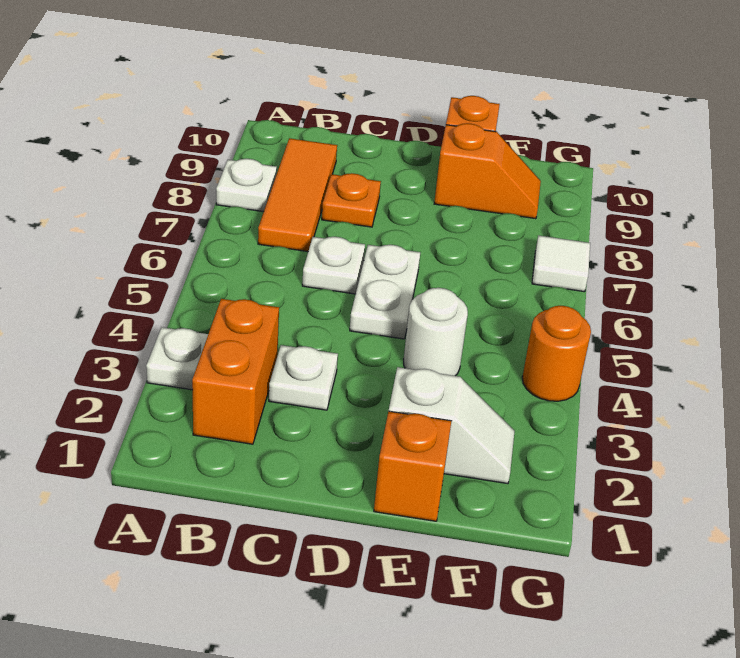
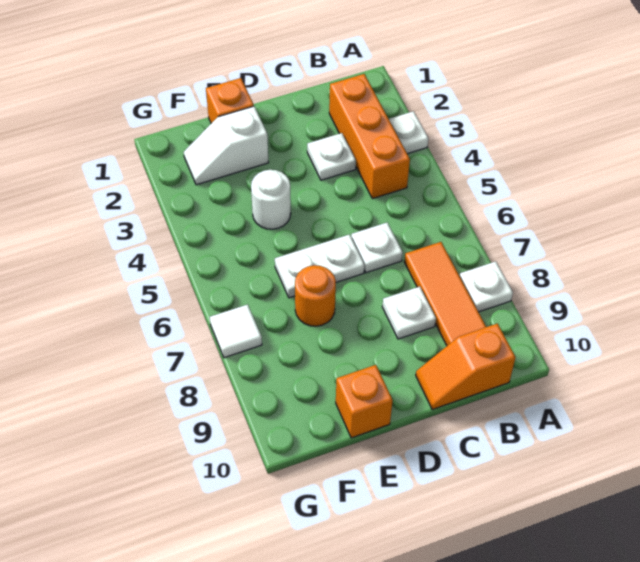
orange 1x2 brick [192,299,279,444] -> orange 1x3 brick [329,74,410,199]
orange 1x1 plate [322,173,381,227] -> white 1x1 plate [382,287,436,339]
white 1x2 plate [350,245,420,339] -> white 1x2 plate turned to [275,235,364,298]
orange 1x2 slope [434,123,541,219] -> orange 1x2 slope moved to [416,323,516,409]
orange 1x1 round brick [522,306,591,401] -> orange 1x1 round brick moved to [295,265,336,326]

